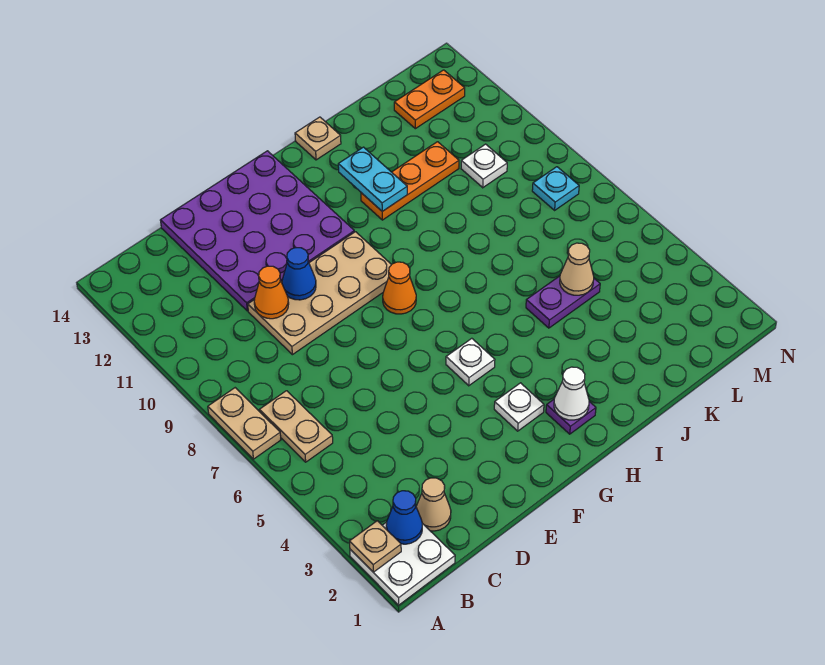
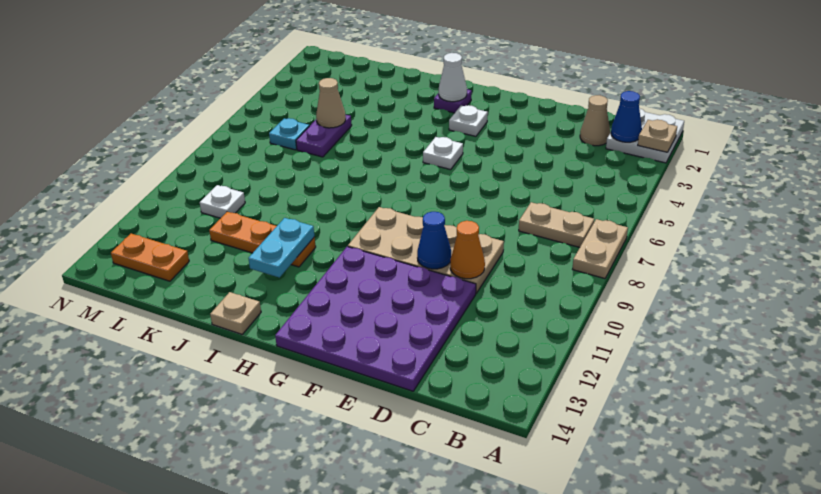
tan 1x2 plate [260,391,333,462] -> tan 1x2 plate turned to [519,202,594,247]
orange 1x1 cone [383,262,416,314] -> none
purple 1x2 plate [526,276,600,328] -> purple 1x2 plate turned to [296,115,352,157]
cyan 1x1 plate [532,167,579,210] -> cyan 1x1 plate moved to [269,118,309,150]

